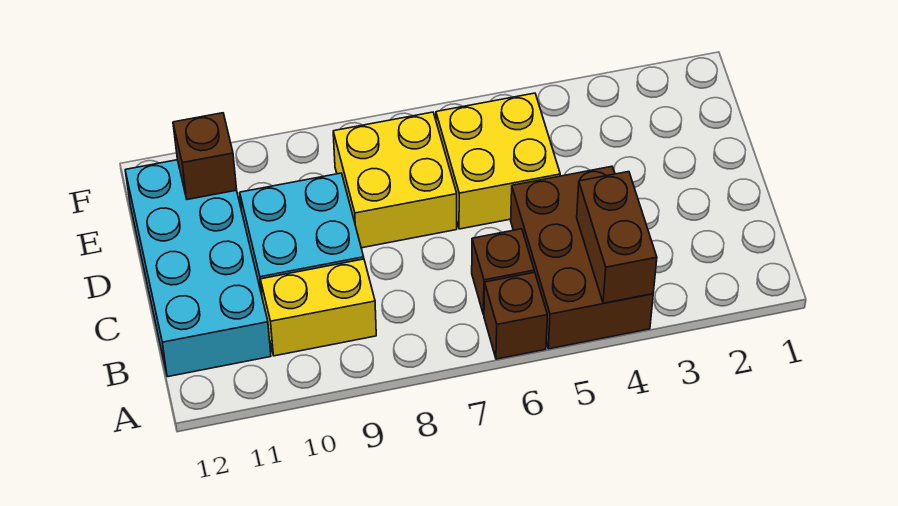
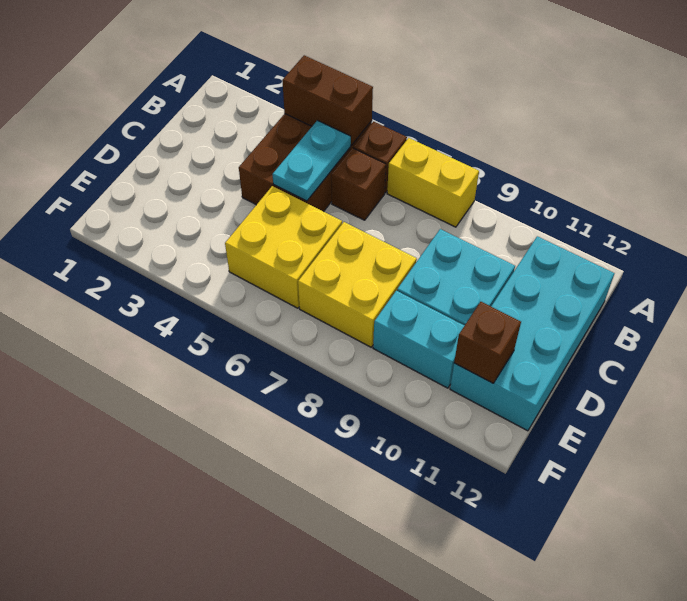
brown 1x2 brick [577,172,657,303] -> brown 1x2 brick turned to [282,55,373,145]
none -> cyan 1x2 plate [272,120,351,201]
yellow 1x2 brick [260,259,376,356] -> yellow 1x2 brick moved to [387,138,479,227]
none -> cyan 1x2 brick [373,291,465,388]

